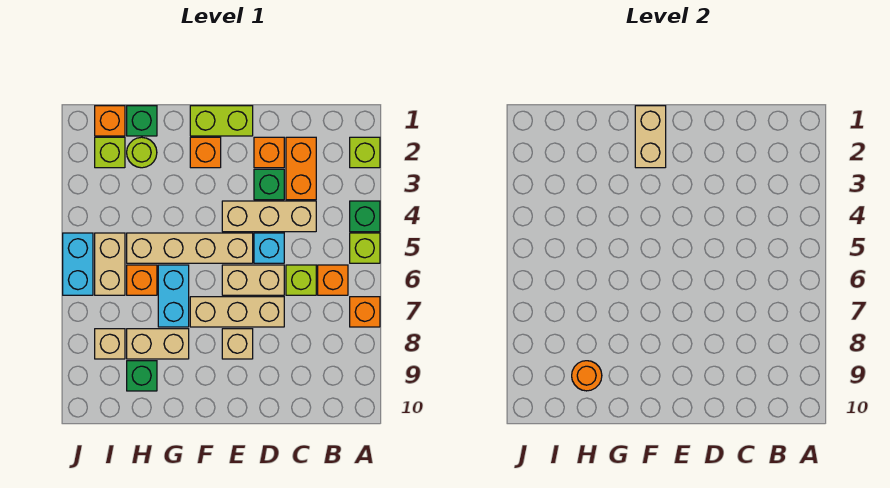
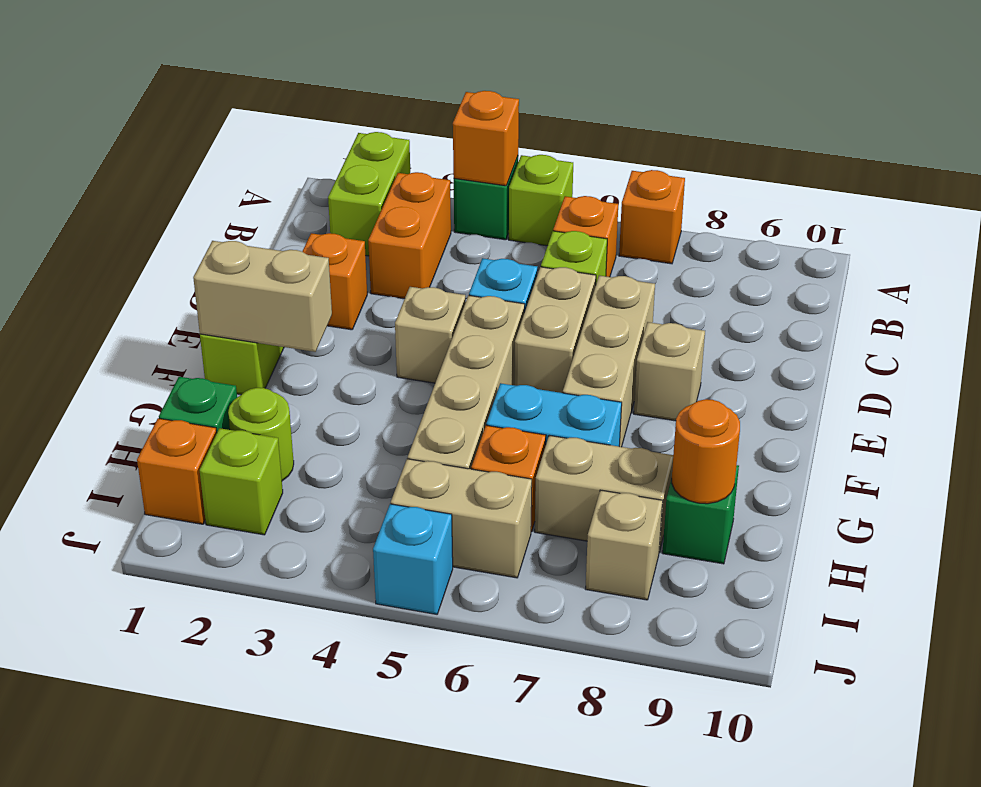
lime 1x1 brick [350,137,380,168] -> lime 1x2 brick [328,132,410,256]
orange 1x2 brick [286,137,316,200] -> orange 1x2 brick turned to [368,172,451,299]
tan 1x3 brick [222,201,316,232] -> tan 1x1 brick [395,287,466,383]
green 1x1 brick [254,169,284,200] -> none
orange 1x1 brick [190,137,221,168] -> orange 1x1 brick moved to [453,91,519,186]
tan 1x2 brick [127,329,189,359] -> tan 1x2 brick turned to [535,435,673,552]
cyan 1x2 brick [63,233,93,295] -> cyan 1x1 brick [373,504,453,614]

